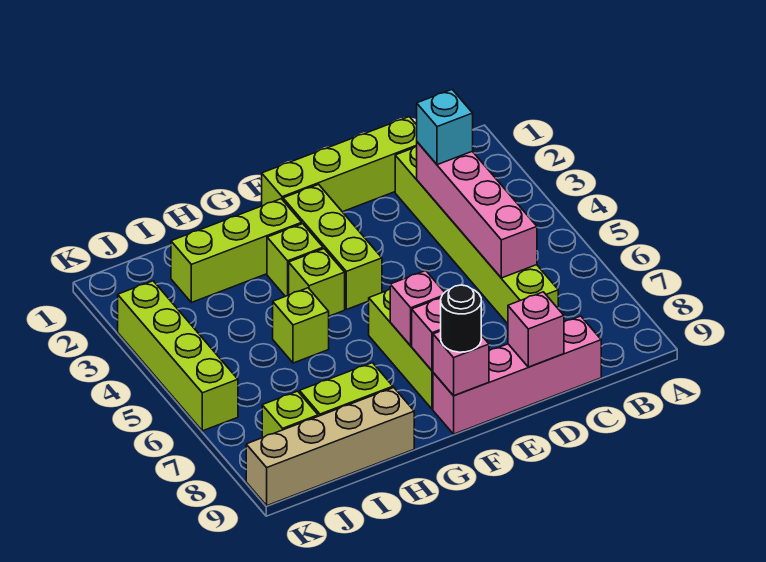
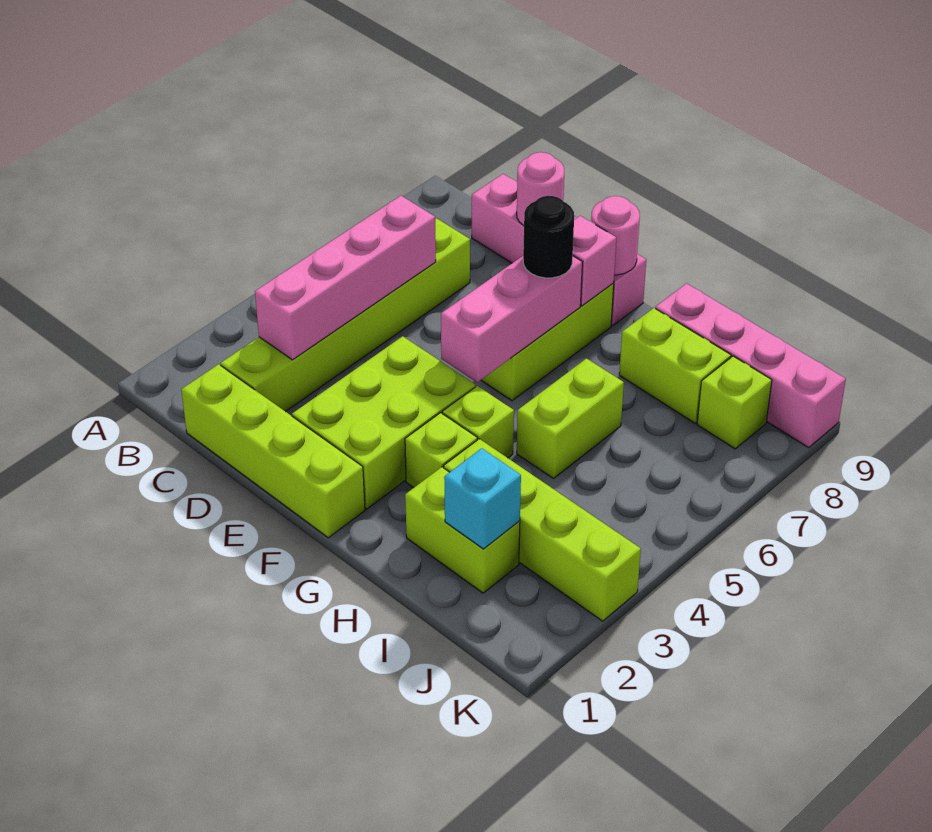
cyan 1x1 brick [417,90,473,165] -> cyan 1x1 brick moved to [444,448,521,549]
pink 1x1 brick [508,292,564,367] -> pink 1x1 round brick [517,152,564,226]
lime 1x3 brick [283,184,382,310] -> lime 2x3 brick [292,336,475,509]
pink 1x1 brick [390,270,445,346] -> pink 1x3 brick [441,256,582,382]
pink 1x1 brick [433,331,489,396] -> pink 1x1 round brick [591,196,640,275]
black 1x1 round brick [441,285,481,352] -> black 1x1 round brick moved to [523,196,574,278]
lime 1x3 brick [171,199,302,303] -> lime 1x2 brick [405,467,520,593]
lime 1x1 brick [273,288,329,363] -> lime 1x2 brick [517,359,624,478]
tan 1x4 brick [246,388,414,506] -> pink 1x4 brick [655,284,846,448]
lime 1x4 brick [118,281,238,431] -> lime 1x4 brick turned to [444,439,641,621]

